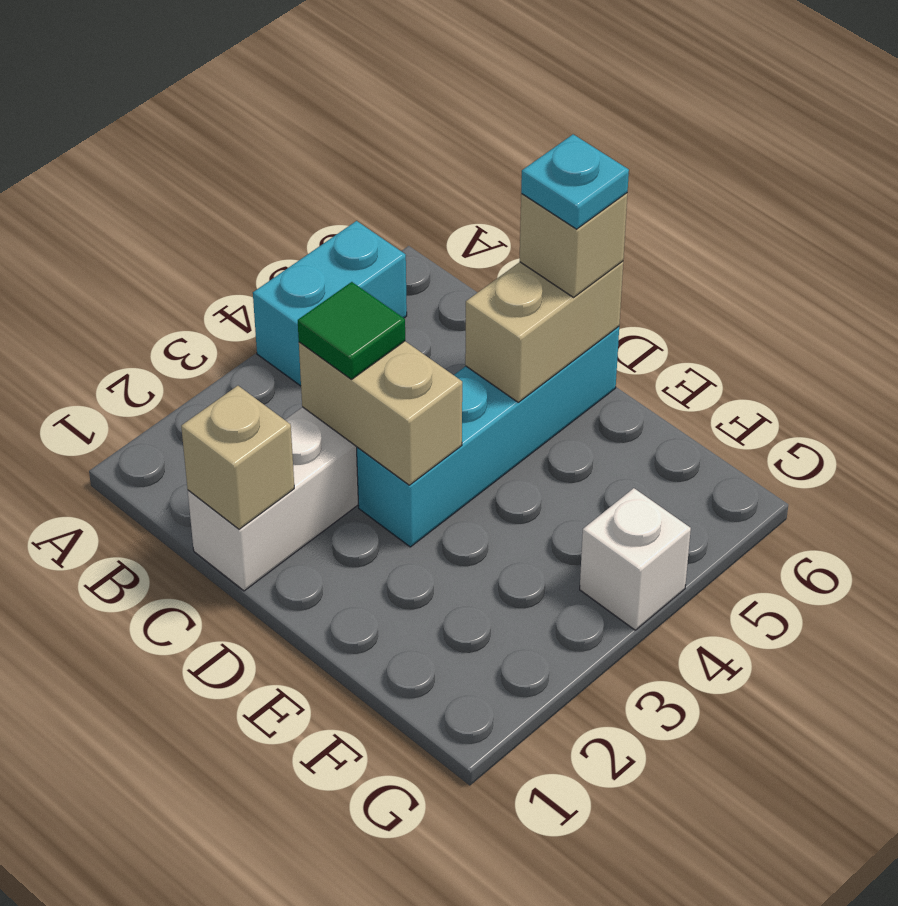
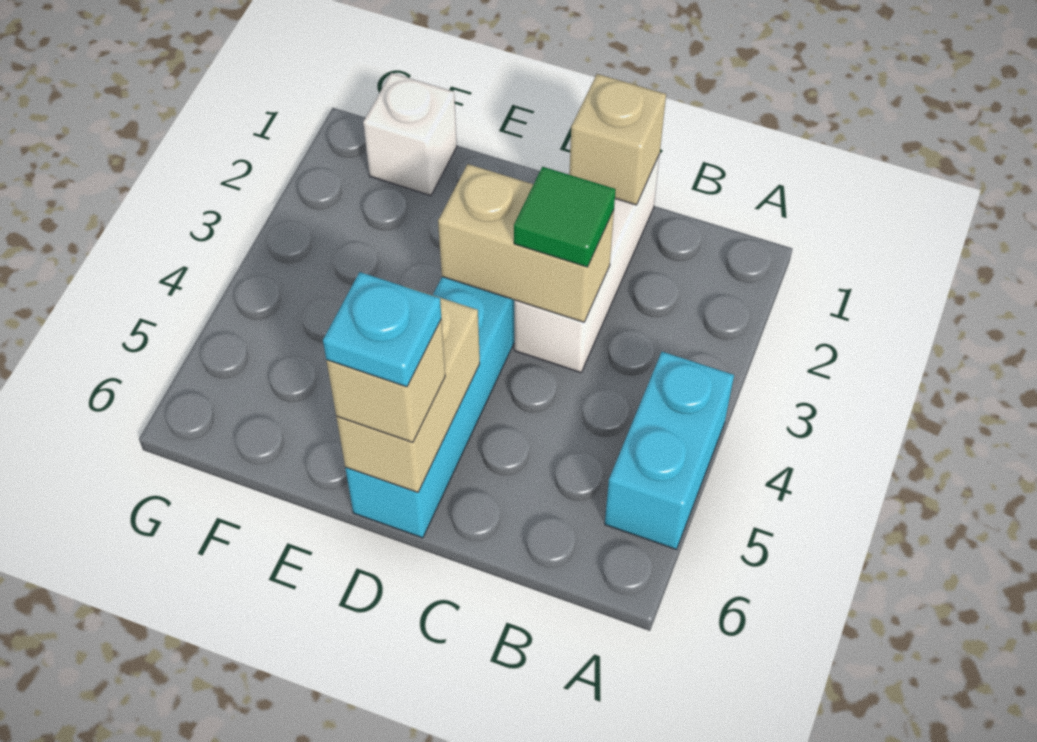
white 1x1 brick [580,488,691,630] -> white 1x1 brick moved to [363,73,457,195]

